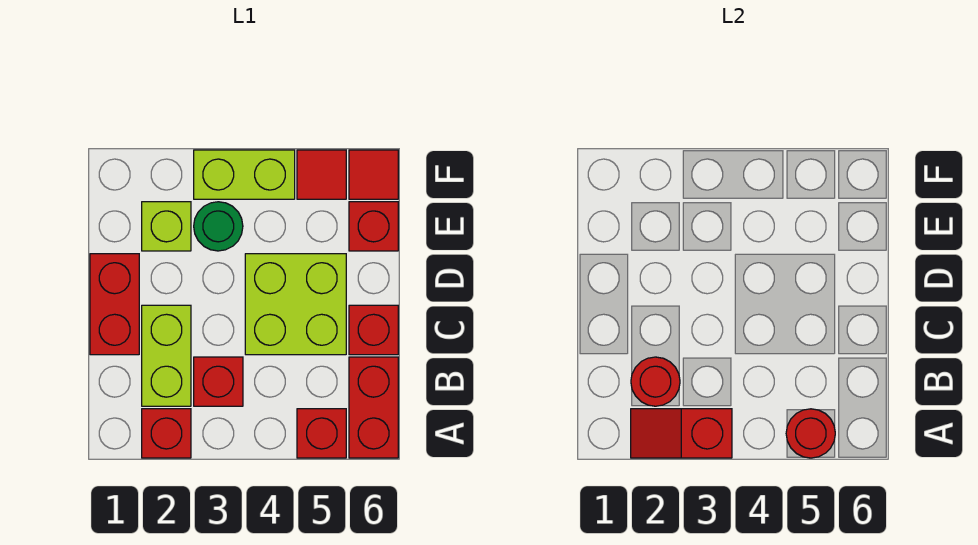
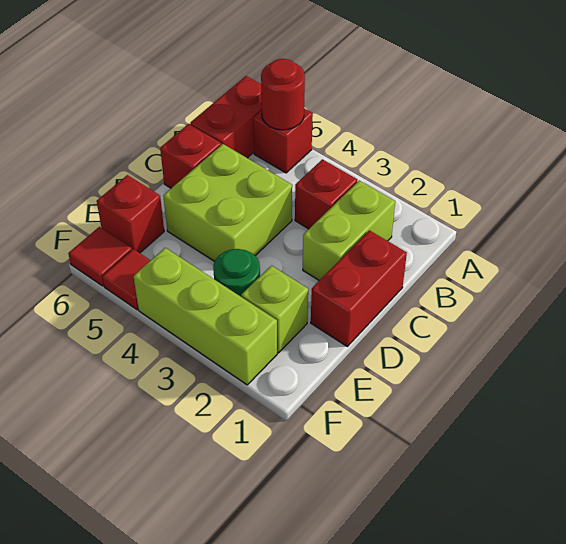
red 1x1 brick [142,409,191,458] -> none
red 1x2 slope [631,409,732,458] -> none
red 1x1 round brick [631,357,680,406] -> none
lime 1x2 brick [194,150,295,199] -> lime 1x3 brick [134,248,277,385]

